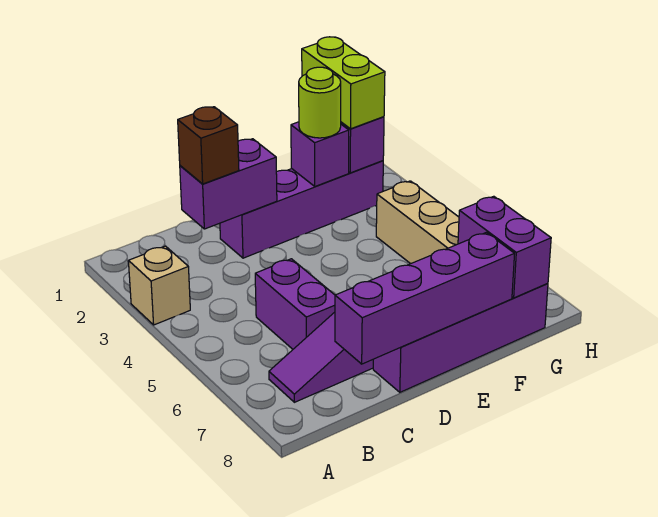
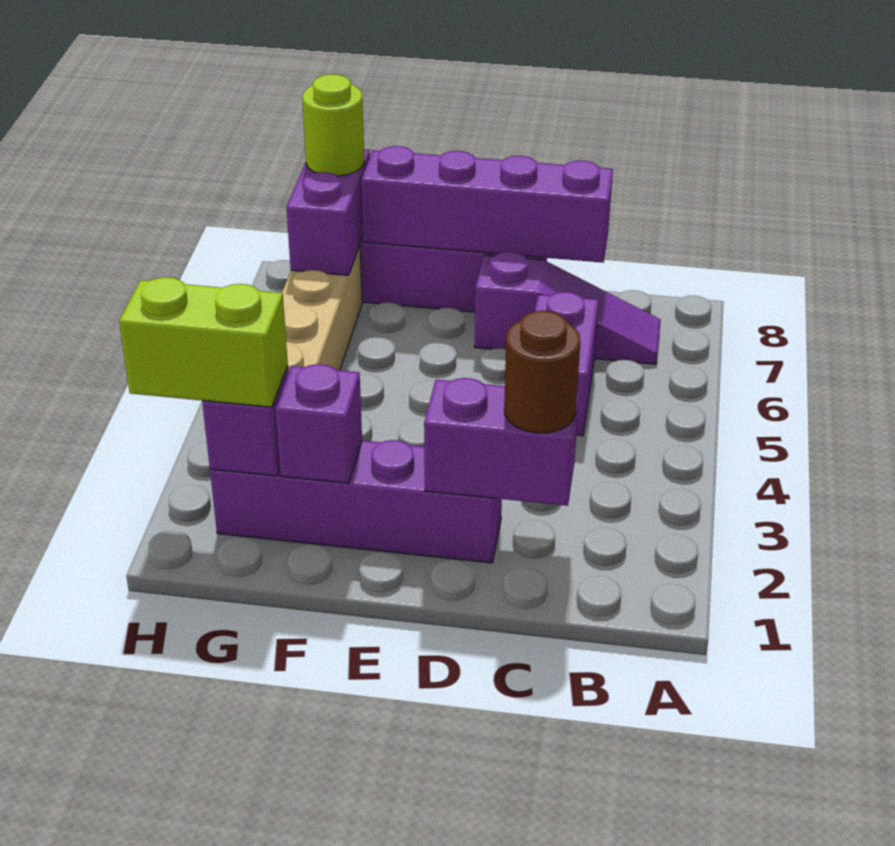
tan 1x1 brick [128,246,190,325] -> none
brown 1x1 brick [178,107,239,184] -> brown 1x1 round brick [504,311,580,433]
lime 1x1 round brick [299,67,341,138] -> lime 1x1 round brick moved to [302,74,364,176]
lime 1x2 brick [302,37,385,129] -> lime 1x2 brick turned to [119,277,288,407]

